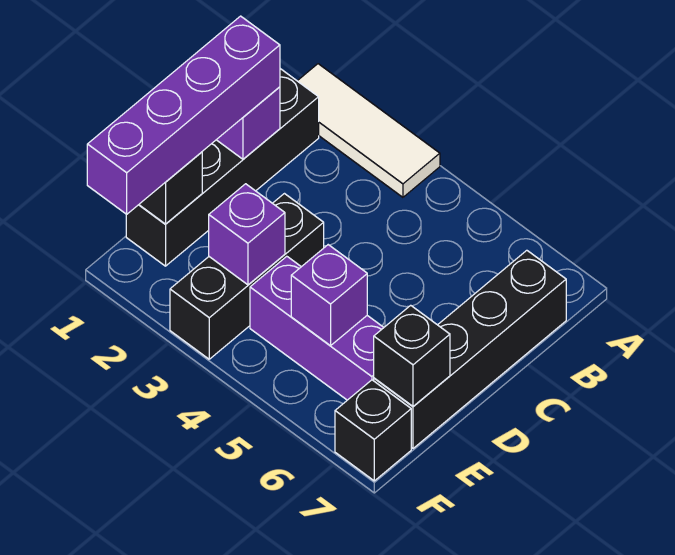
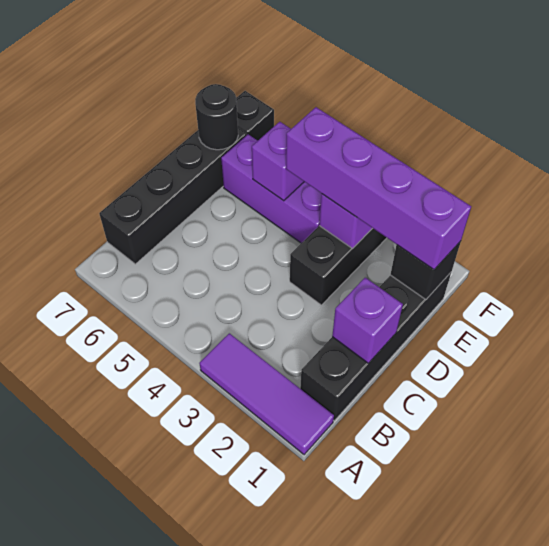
white 1x3 tile [298,64,440,197] -> purple 1x3 tile [199,333,334,455]
purple 1x4 brick [87,16,280,214] -> purple 1x4 brick turned to [286,107,471,270]
black 1x1 brick [374,305,450,406] -> black 1x1 round brick [195,84,238,150]

